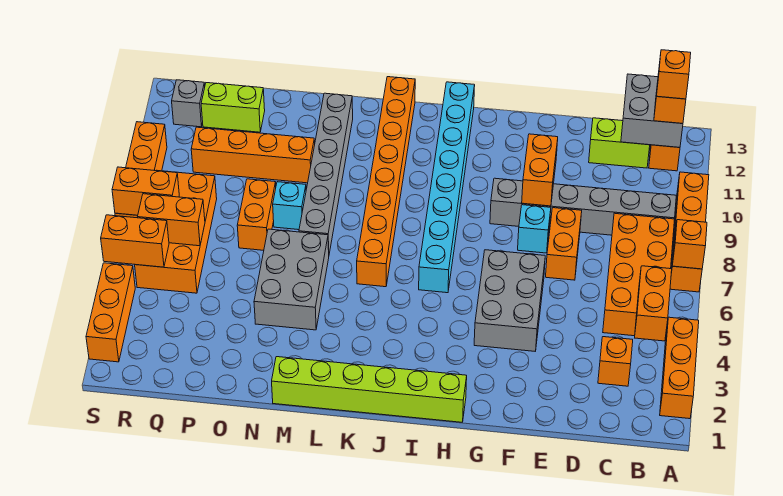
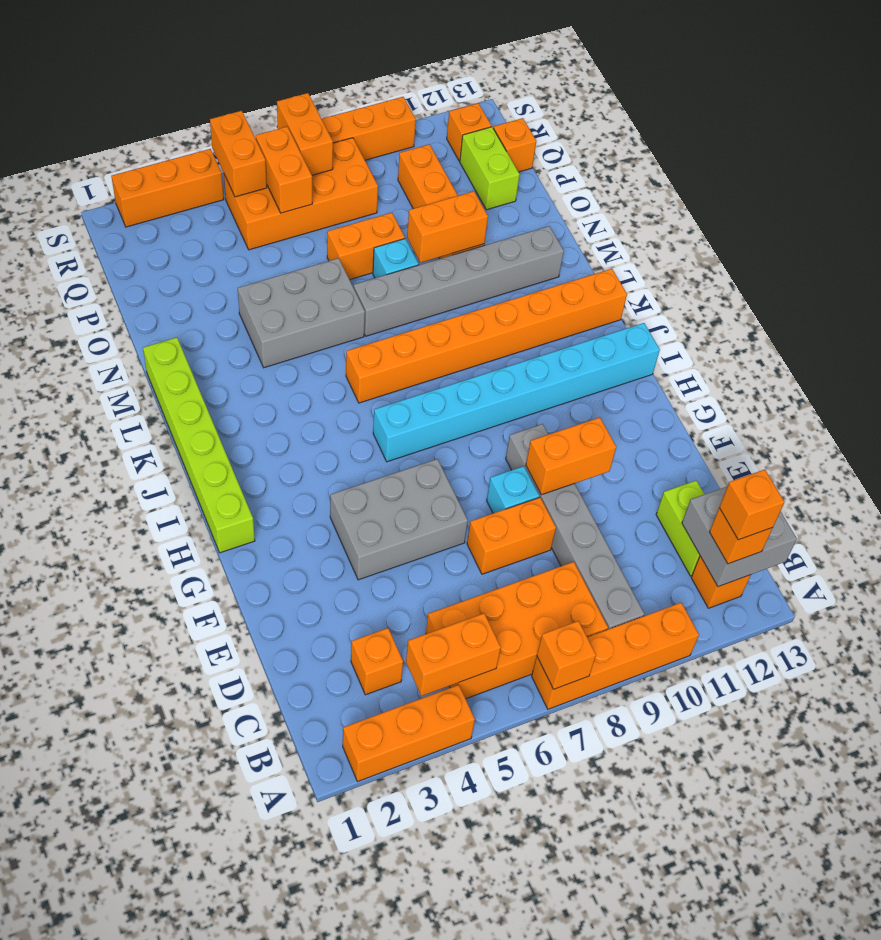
none -> orange 1x2 brick [407,191,488,263]
none -> orange 1x1 brick [493,118,536,172]
grey 1x1 brick [172,80,205,127] -> orange 1x1 brick [447,103,491,161]

